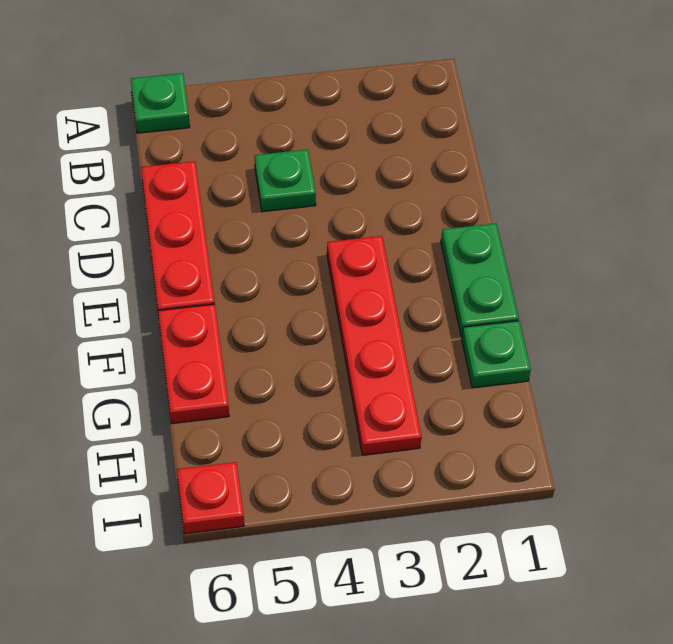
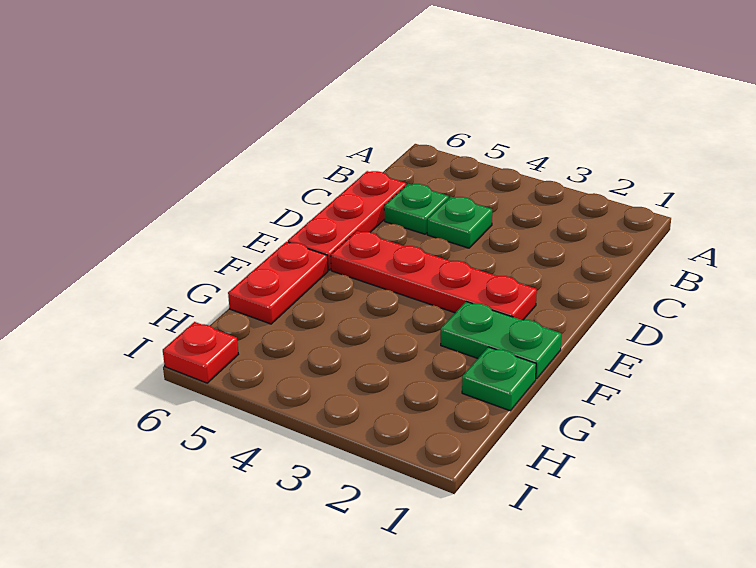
green 1x1 plate [131,73,190,133] -> green 1x1 plate moved to [384,184,449,234]
green 1x2 plate [441,223,519,337] -> green 1x2 plate turned to [441,302,561,379]
red 1x4 plate [327,236,422,455] -> red 1x4 plate turned to [331,231,537,320]

